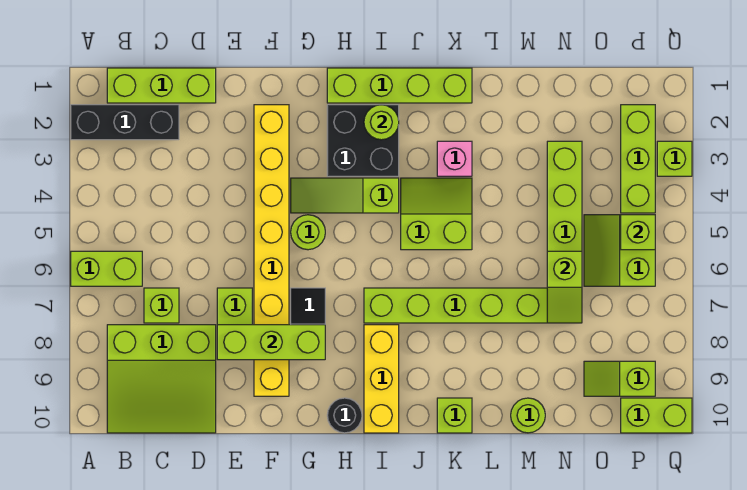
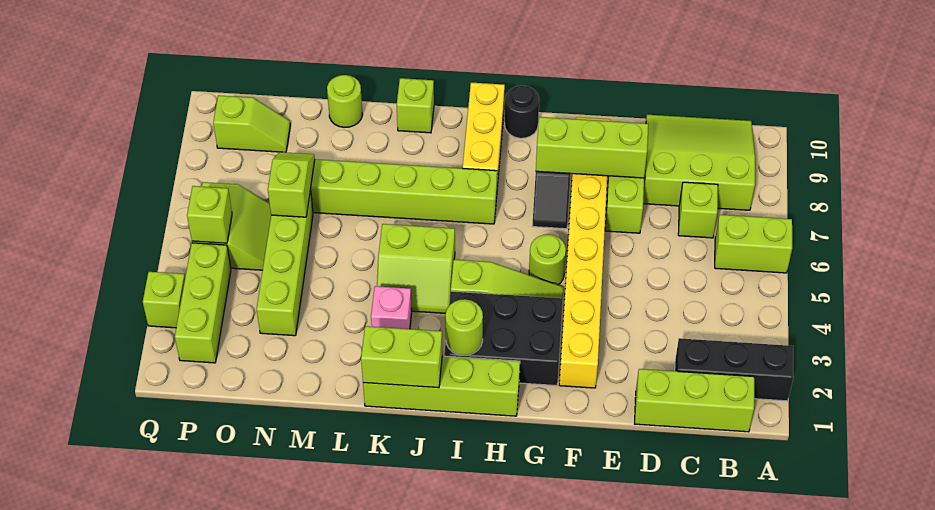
black 2x2 brick [327,105,399,176] -> black 2x3 brick [444,291,563,386]
lime 1x2 brick [621,398,692,433] -> lime 1x2 brick moved to [361,326,442,388]

